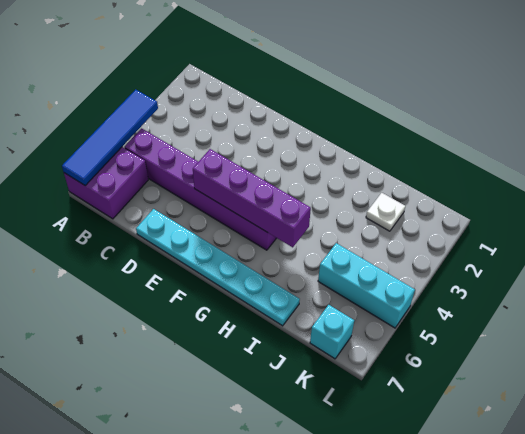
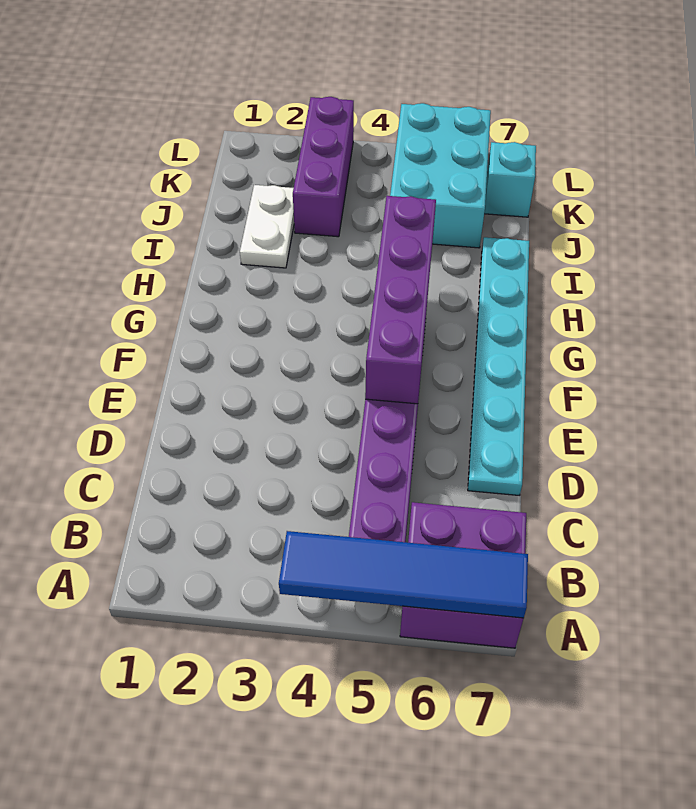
white 1x1 plate [366,193,405,231] -> white 1x2 plate [240,185,294,268]
none -> purple 1x3 brick [293,97,354,237]
cyan 1x3 brick [318,243,415,328] -> cyan 2x3 brick [390,103,491,248]

